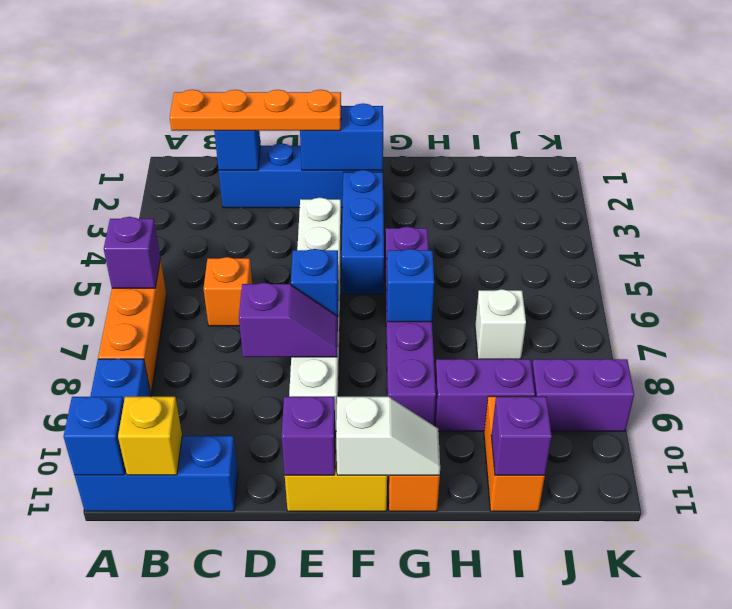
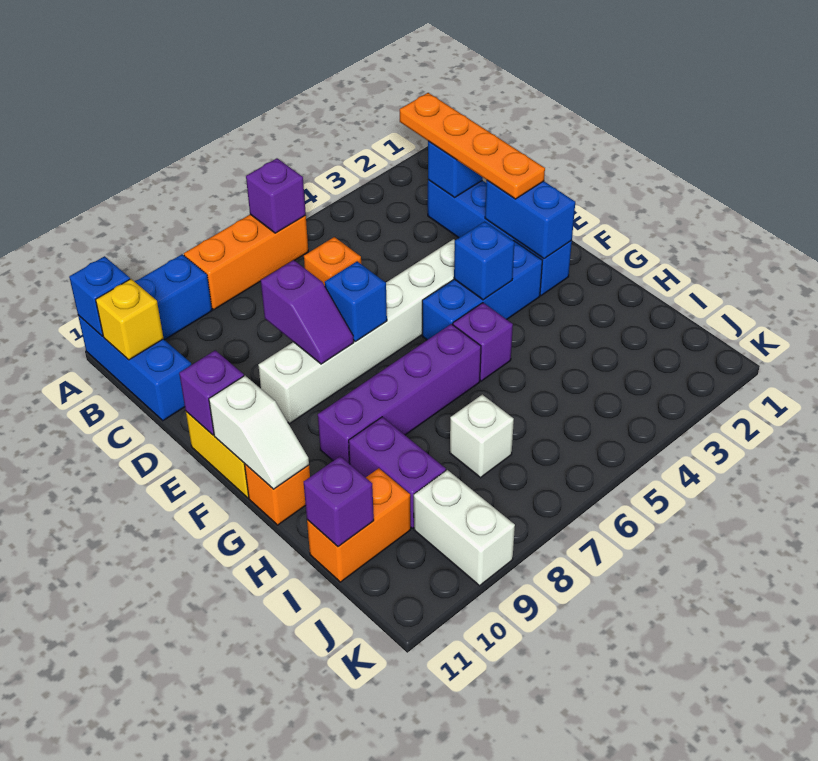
blue 1x1 brick [387,249,434,322] -> blue 1x1 brick moved to [454,221,515,300]
purple 1x2 brick [532,359,634,431] -> white 1x2 brick [414,470,515,586]

